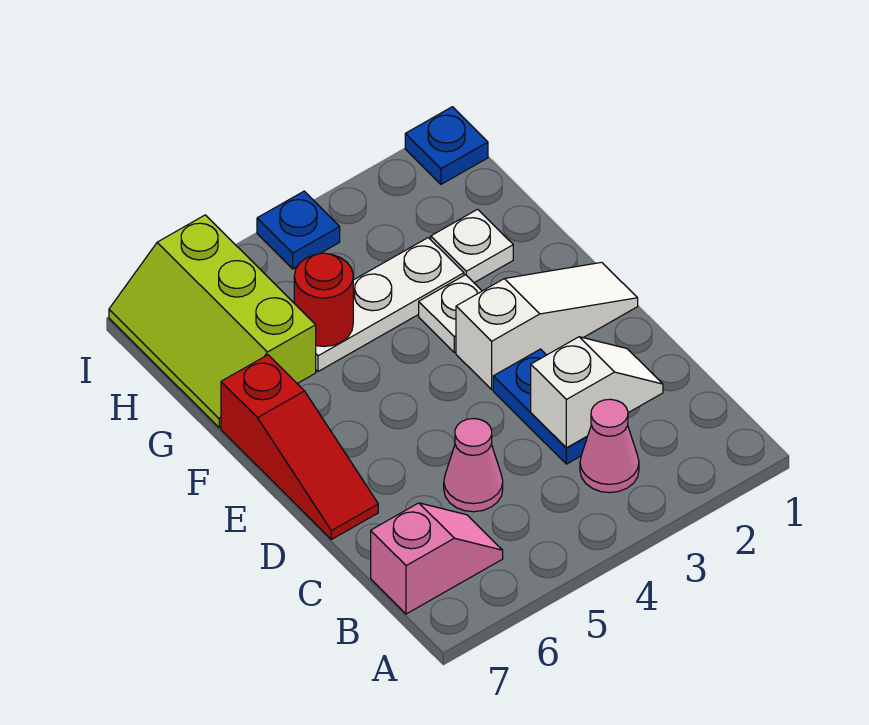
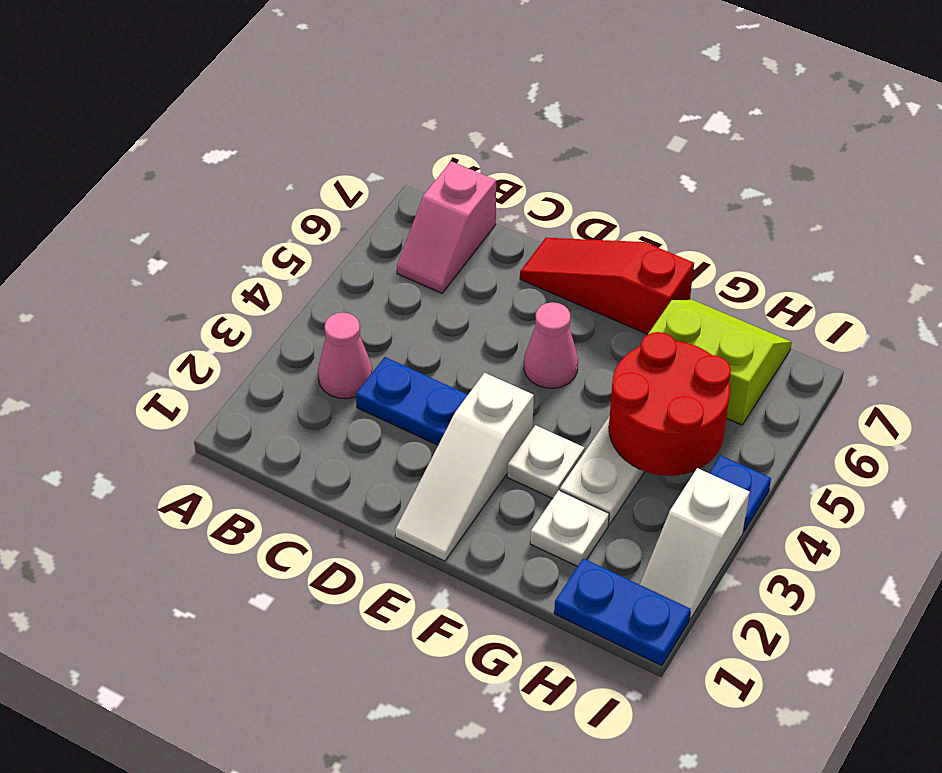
white 1x2 slope [531,337,663,448] -> white 1x2 slope moved to [640,468,750,620]
pink 1x1 cone [444,419,503,512] -> pink 1x1 cone moved to [524,302,578,388]
red 1x1 round brick [294,253,353,347] -> red 2x2 round brick [609,332,731,476]
lime 2x3 slope [109,215,316,428] -> lime 2x2 slope [648,300,792,425]
blue 1x1 plate [405,107,488,184] -> blue 1x2 plate [554,558,691,666]

